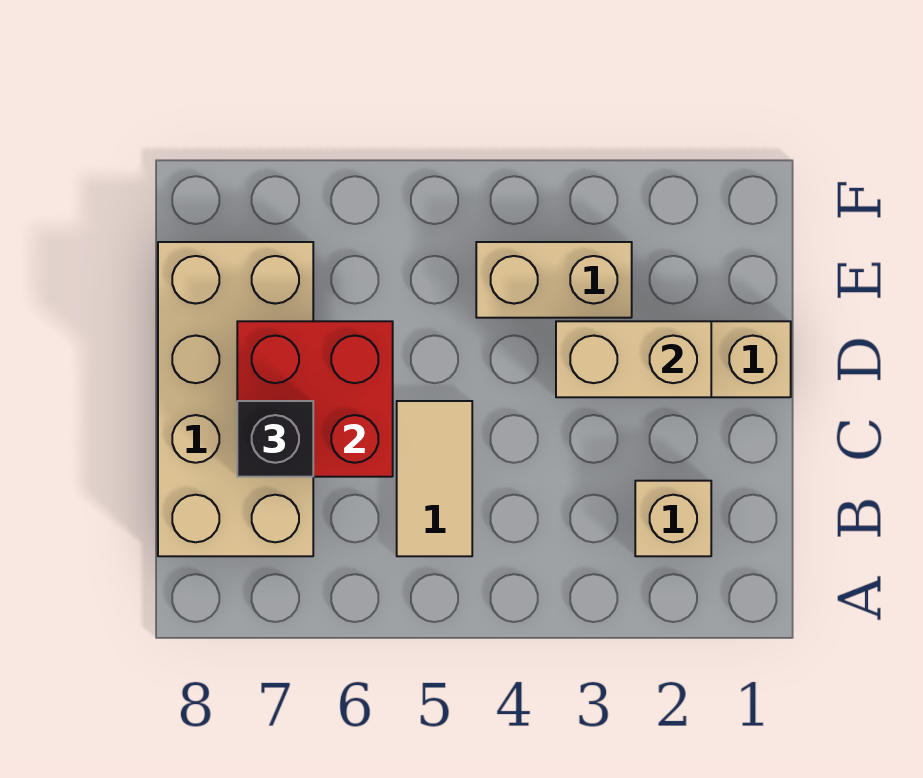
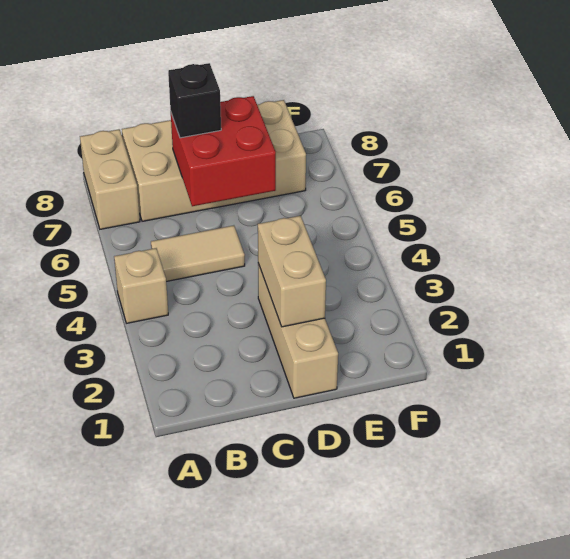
tan 1x1 brick [635,481,711,556] -> tan 1x1 brick moved to [114,248,168,323]
tan 1x2 brick [476,242,632,318] -> tan 1x2 brick moved to [80,129,140,229]

